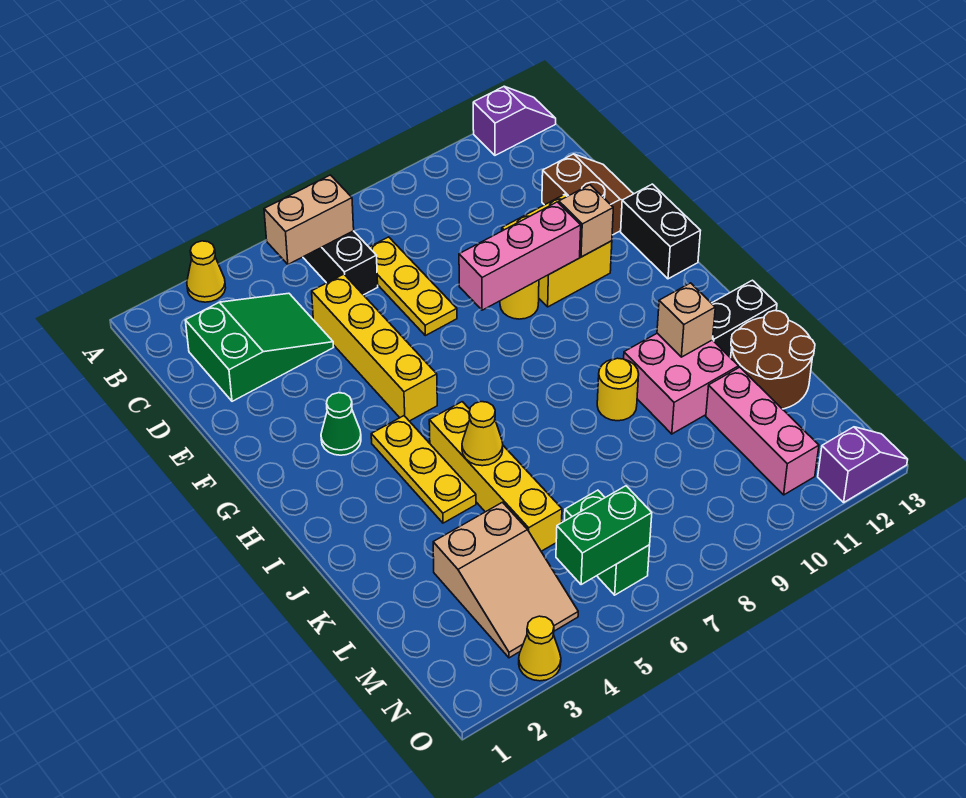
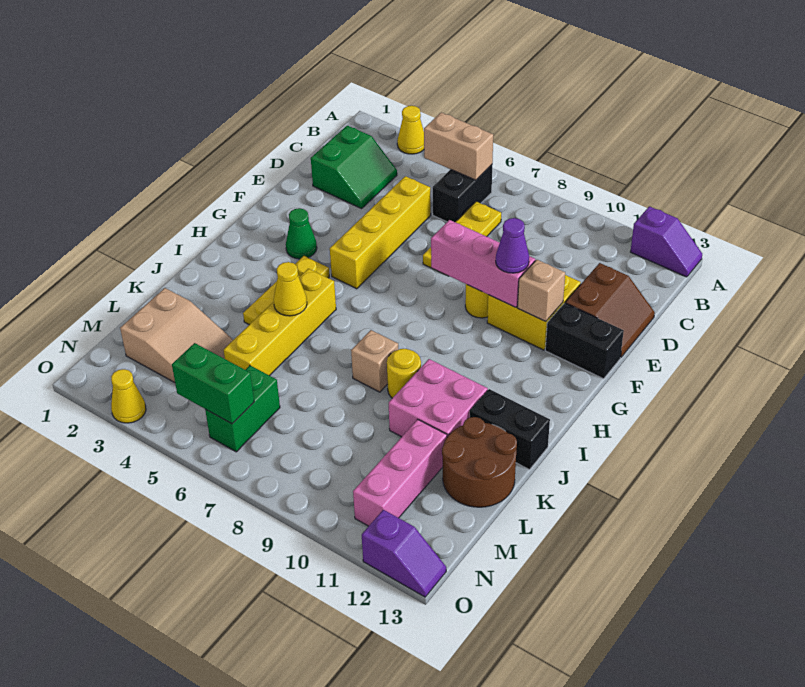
green 2x3 slope [185,293,333,401] -> green 2x2 slope [311,126,397,209]
none -> purple 1x1 cone [496,218,529,273]
black 1x2 brick [621,184,700,279] -> black 1x2 brick turned to [545,303,624,379]
tan 1x1 brick [657,283,715,357] -> tan 1x1 brick moved to [351,330,398,392]
tan 2x3 slope [433,502,578,658] -> tan 2x3 slope turned to [120,288,233,383]

